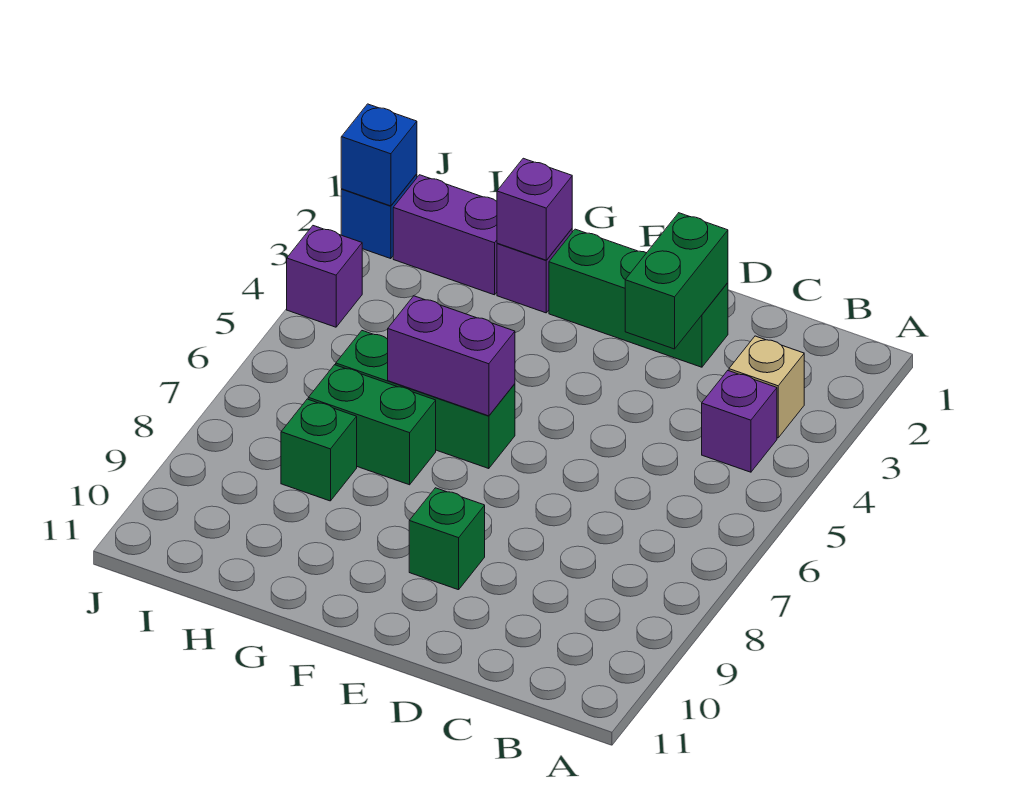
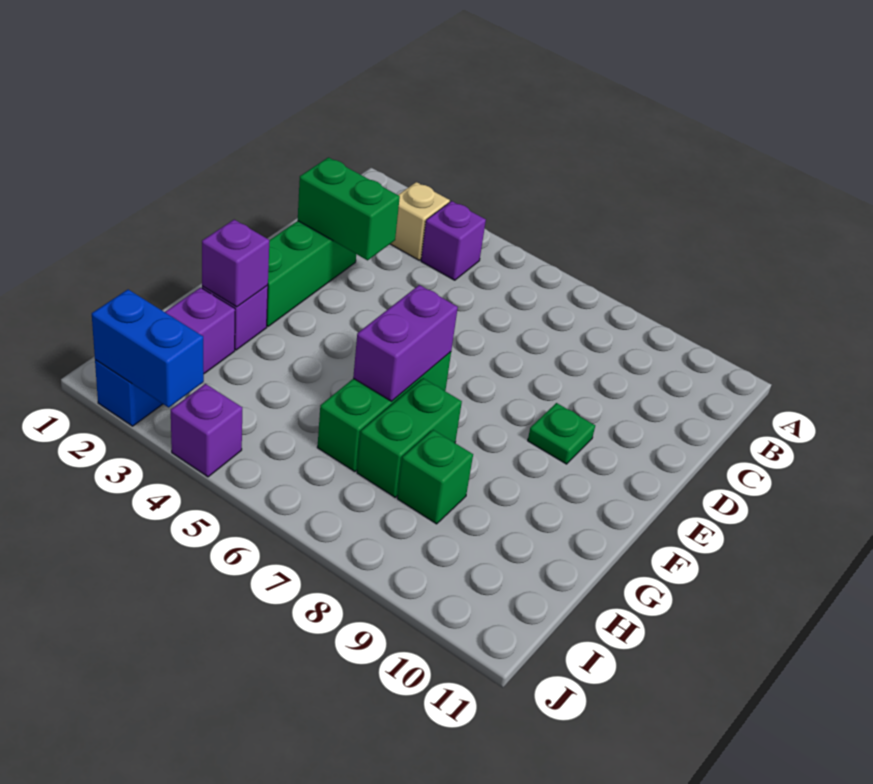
green 1x1 brick [409,488,485,590] -> green 1x1 plate [528,403,595,464]
blue 1x1 brick [341,104,417,206] -> blue 1x2 brick [92,290,204,407]

